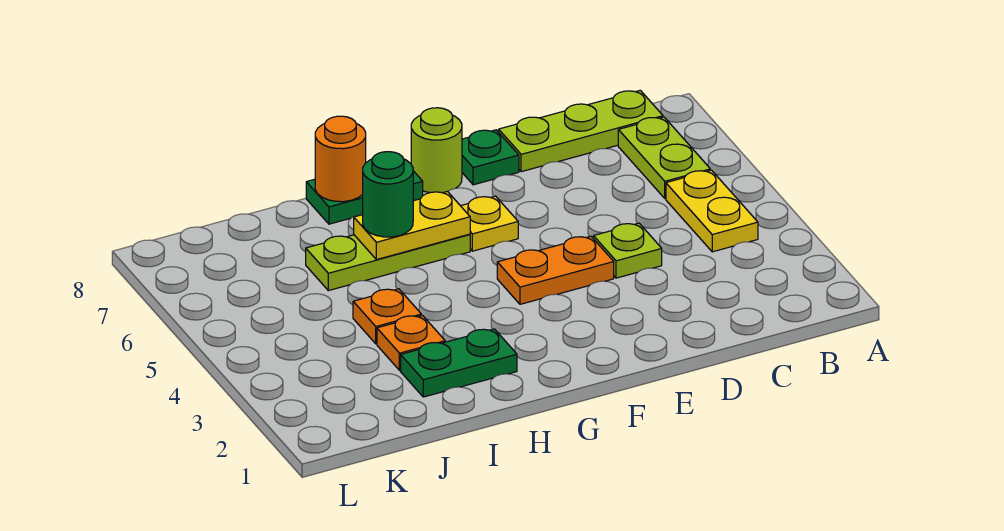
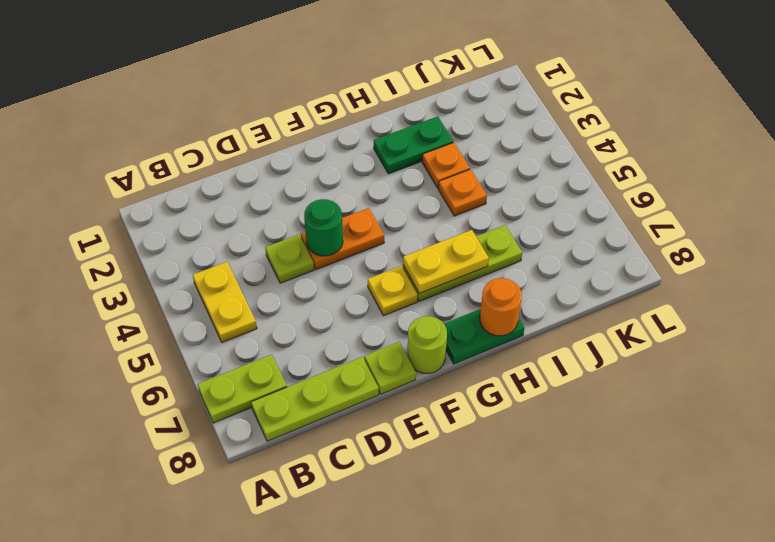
lime 1x2 plate [618,117,710,199] -> lime 1x2 plate turned to [197,355,287,423]
green 1x1 plate [462,130,519,185] -> lime 1x1 plate [364,342,416,394]
green 1x1 round brick [362,152,413,237] -> green 1x1 round brick moved to [304,199,343,256]

